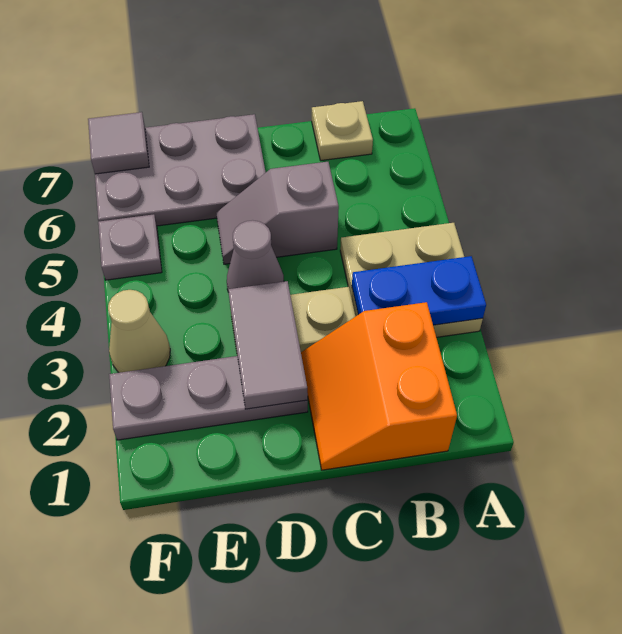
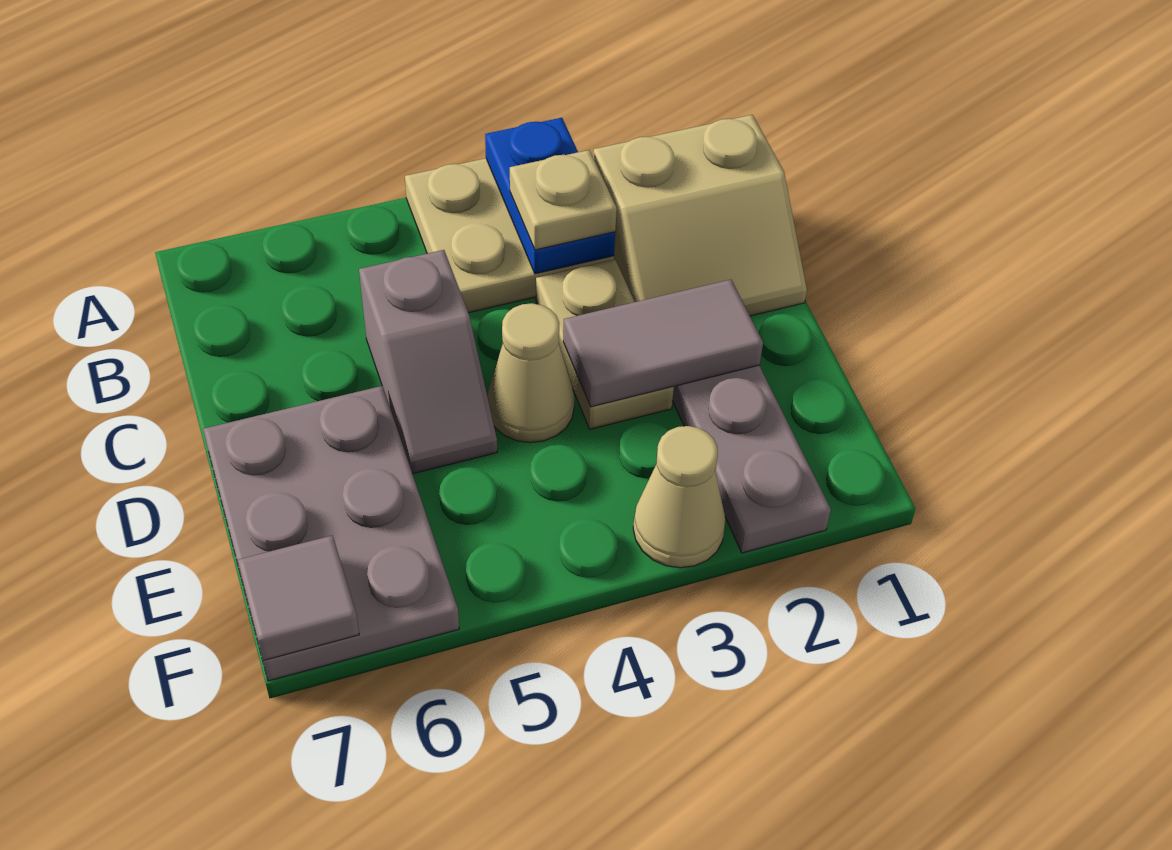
orange 2x2 slope [301,302,457,470] -> tan 2x2 slope [593,115,807,316]
tan 1x1 plate [312,101,373,161] -> tan 1x1 plate moved to [510,150,617,250]
grey 1x1 cone [227,220,284,290] -> tan 1x1 cone [487,303,574,443]
grey 1x1 plate [98,214,162,280] -> none

